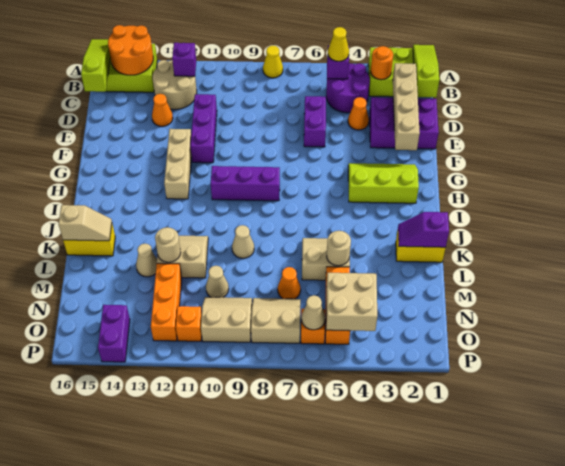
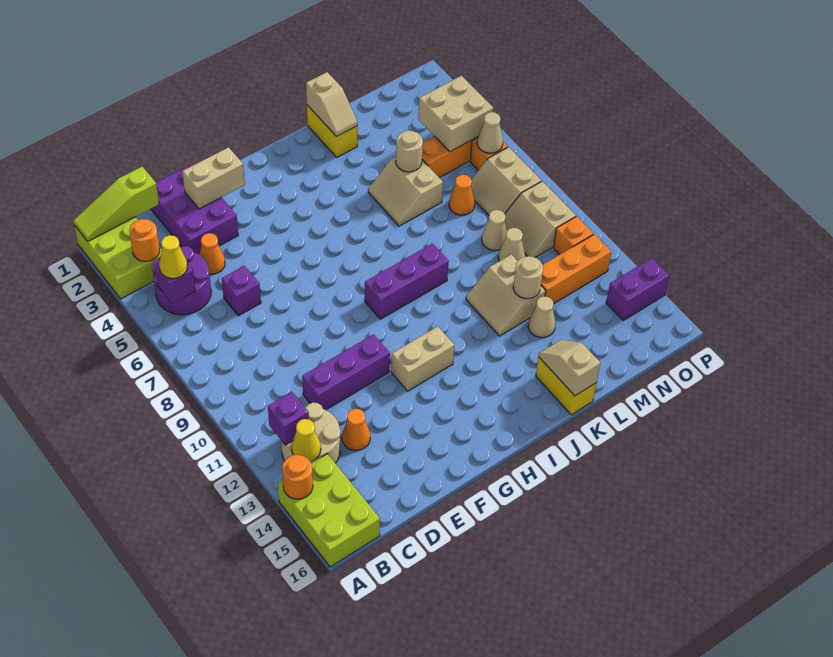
yellow 1x1 cone [263,46,283,78] -> yellow 1x1 cone moved to [292,419,321,461]
orange 2x2 round brick [108,25,153,75] -> orange 1x1 round brick [282,455,313,499]
lime 1x3 slope [81,39,110,92] -> none
tan 1x4 brick [393,63,420,150] -> tan 1x2 brick [182,147,245,209]
purple 1x2 brick [304,96,326,147] -> purple 1x1 brick [222,266,261,316]
tan 1x3 brick [164,129,192,199] -> tan 1x2 brick [391,326,454,391]
lime 2x3 slope [348,163,419,203] -> none
purple 1x3 brick [211,166,280,201] -> purple 1x3 brick turned to [365,243,449,319]
purple 1x2 slope [398,212,449,247] -> tan 1x2 slope [306,72,357,137]
tan 1x1 cone [232,225,254,258] -> tan 1x1 cone moved to [482,210,507,251]

